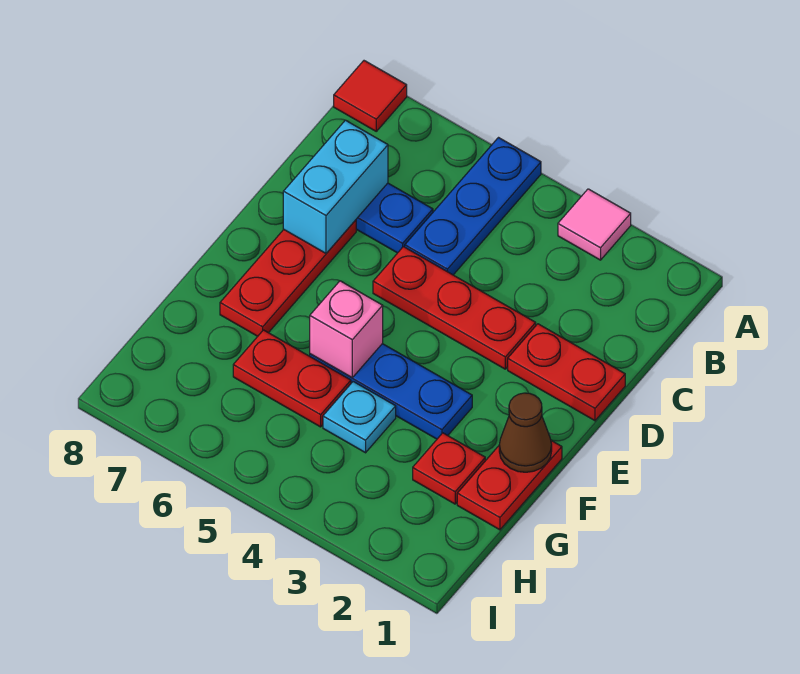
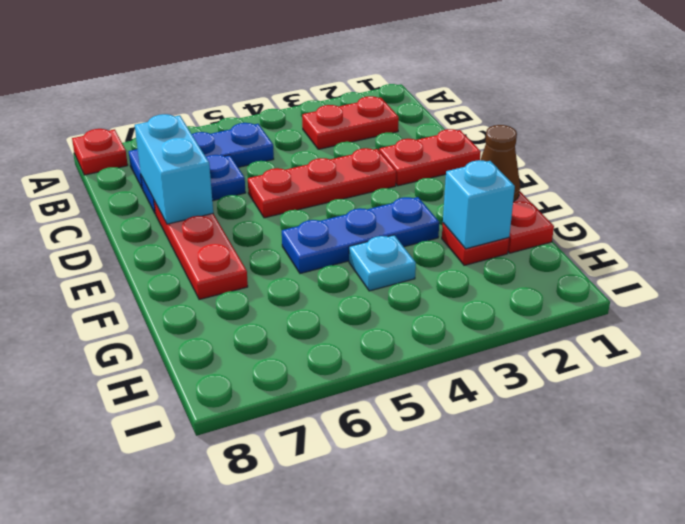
pink 1x1 tile [558,189,631,260] -> none
blue 1x3 plate [405,138,541,275] -> blue 1x3 plate turned to [129,123,274,189]
red 1x1 tile [334,61,407,131] -> red 1x1 plate [72,129,128,175]
pink 1x1 brick [310,281,383,378] -> none
none -> cyan 1x1 brick [443,160,515,249]
red 1x2 plate [233,330,351,427] -> red 1x2 plate moved to [302,96,399,149]

